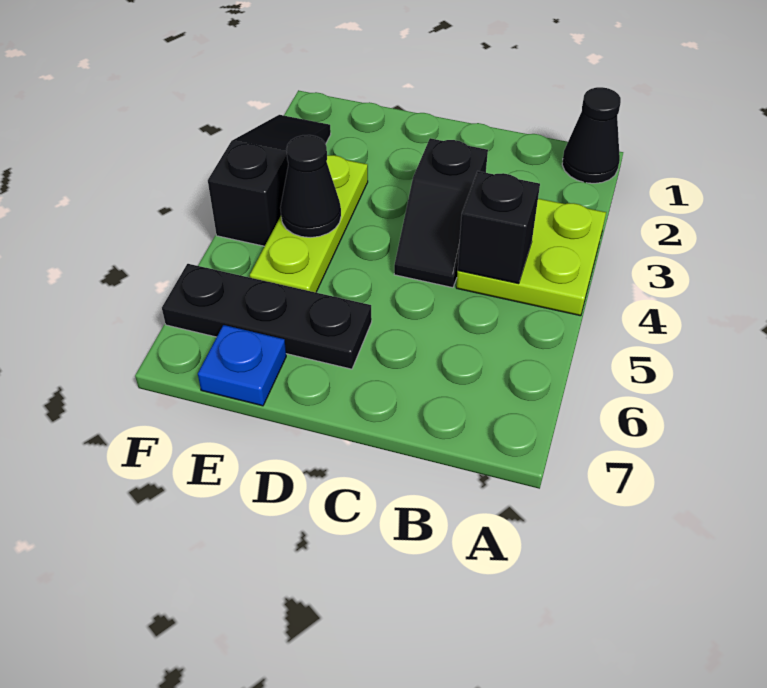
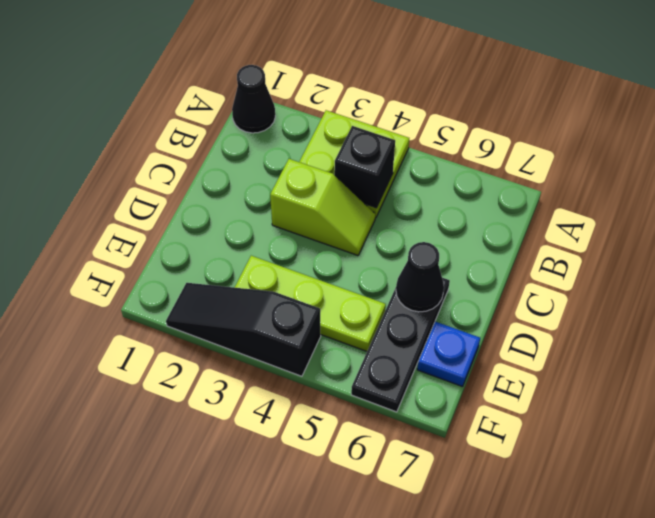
black 1x2 slope [394,138,488,288] -> lime 1x2 slope [270,159,375,255]
black 1x1 cone [280,135,341,238] -> black 1x1 cone moved to [396,242,444,312]

